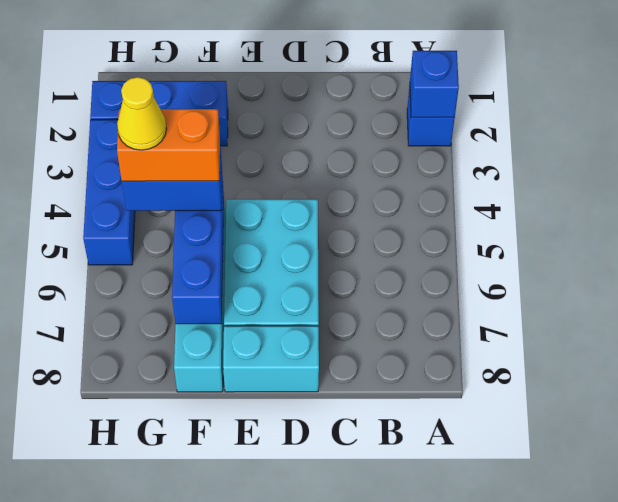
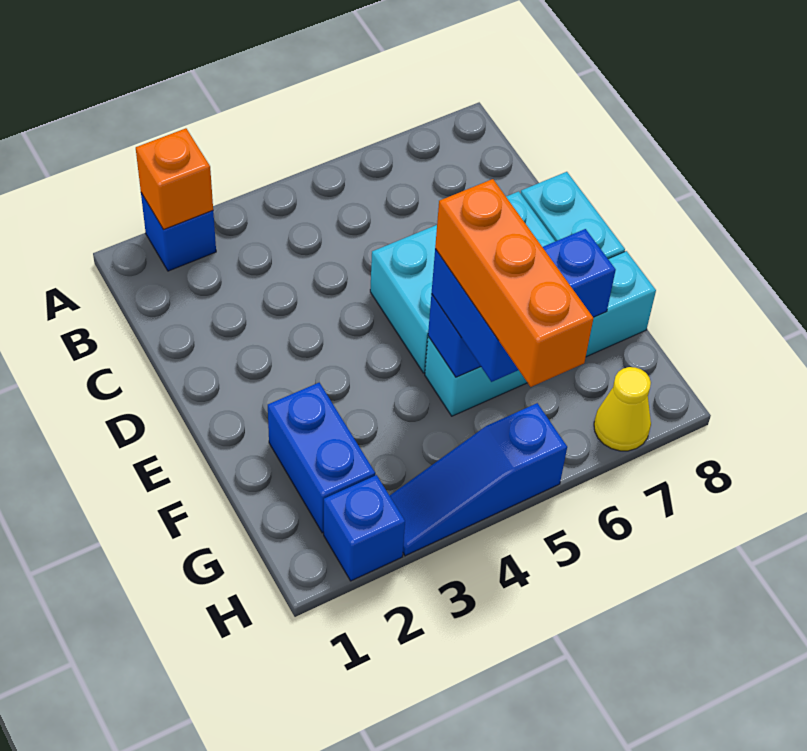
blue 1x1 brick [410,51,459,117] -> orange 1x1 brick [136,128,213,230]
orange 1x2 brick [117,109,220,181] -> orange 1x3 brick [435,179,593,387]
yellow 1x1 cone [117,77,166,150] -> yellow 1x1 cone moved to [594,367,651,451]
blue 1x3 brick [83,120,135,265] -> blue 1x3 slope [390,403,567,556]

